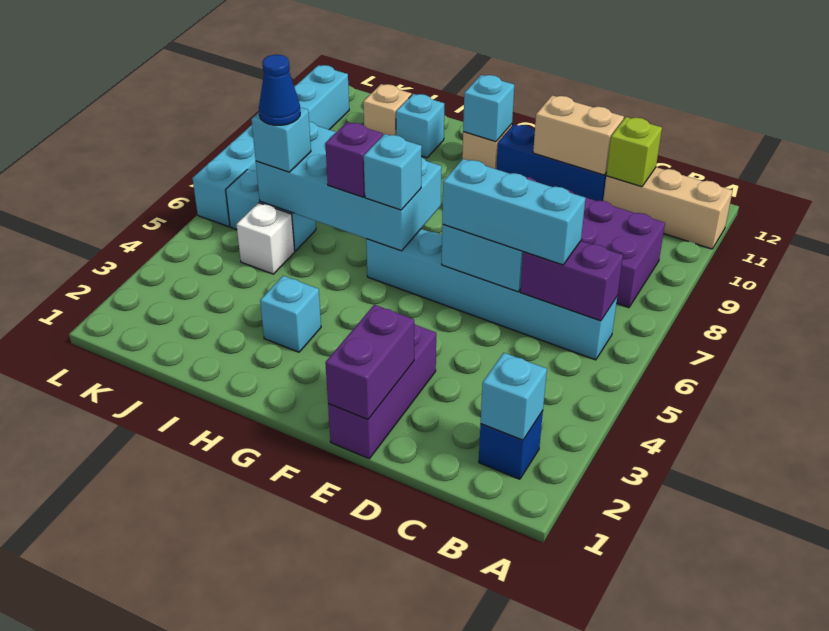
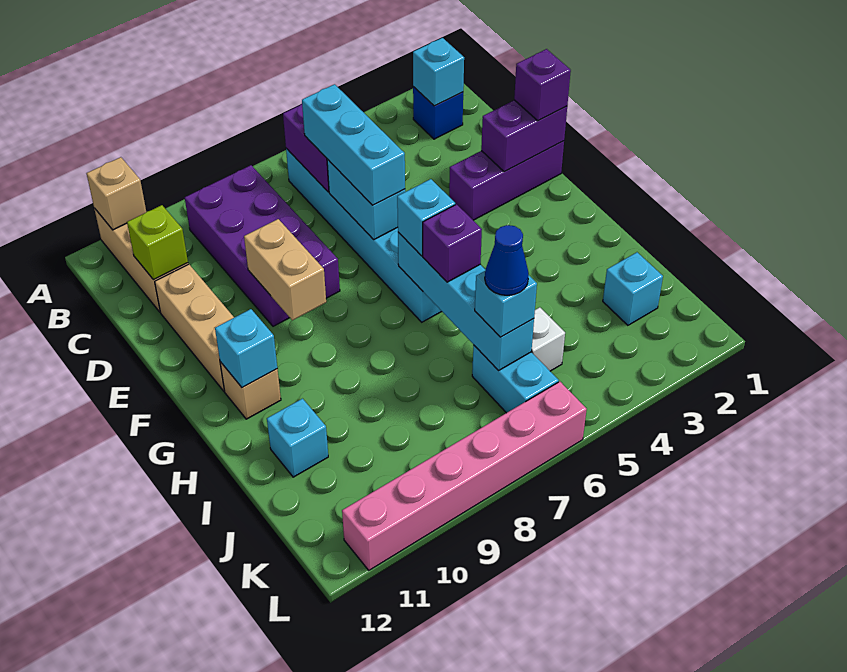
blue 1x3 brick [496,124,607,201] -> tan 1x3 brick [155,264,234,391]
tan 1x2 brick [533,95,624,175] -> tan 1x2 brick moved to [244,219,326,320]
none -> purple 1x1 brick [514,49,571,121]
cyan 2x4 brick [256,122,441,251] -> cyan 1x4 brick [398,232,534,371]
cyan 1x1 brick [260,276,321,352] -> cyan 1x1 brick moved to [603,252,663,325]
tan 1x1 brick [363,84,412,135] -> tan 1x1 brick moved to [87,157,146,230]
cyan 1x6 brick [192,65,349,227] -> pink 1x6 brick [342,382,587,570]

